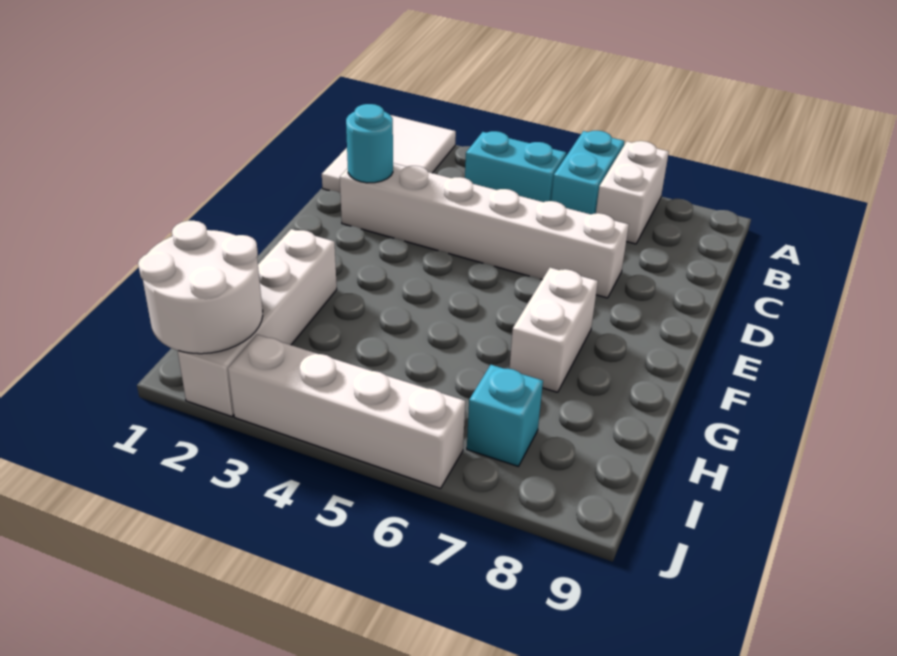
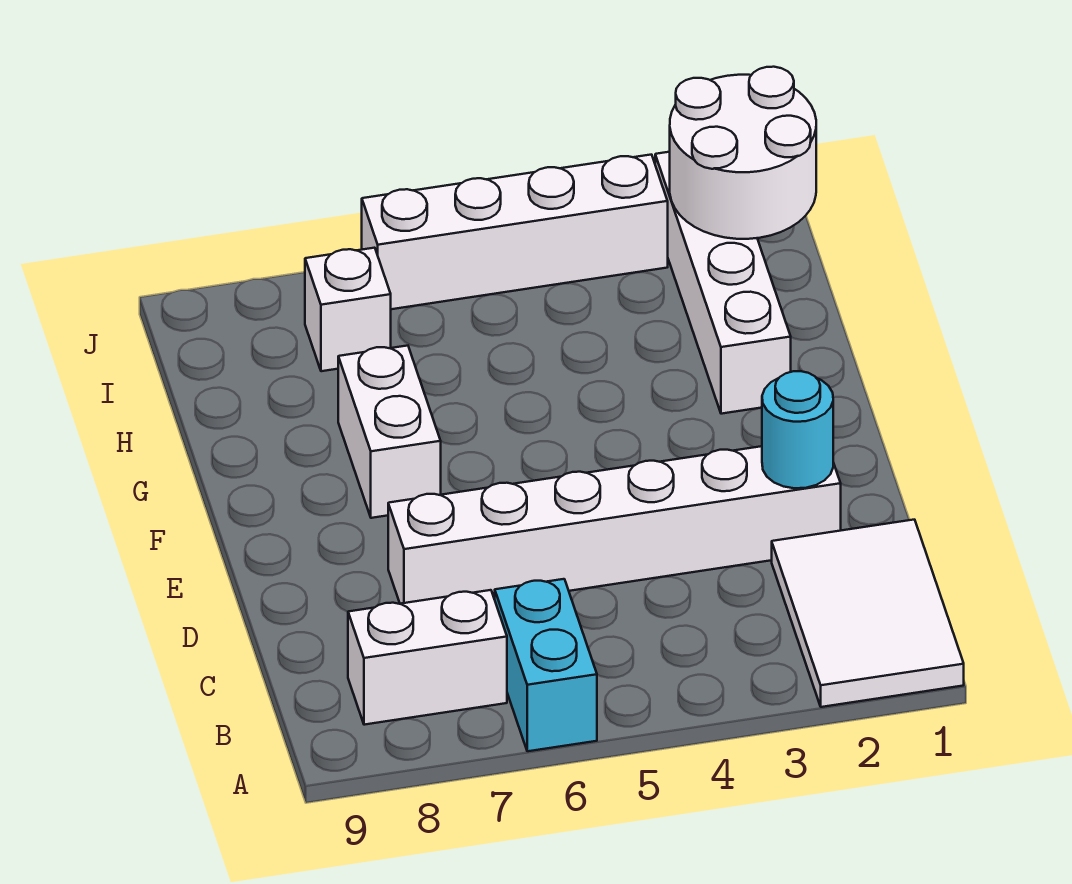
white 1x2 brick [596,141,669,244] -> white 1x2 brick turned to [348,590,507,725]
cyan 1x2 brick [465,131,566,202] -> none
cyan 1x1 brick [467,365,543,466] -> white 1x1 brick [305,248,391,371]

